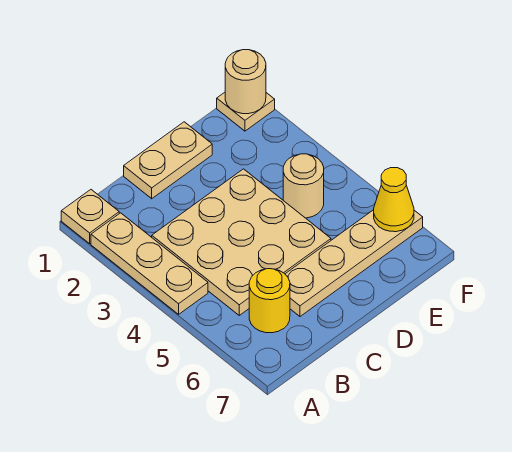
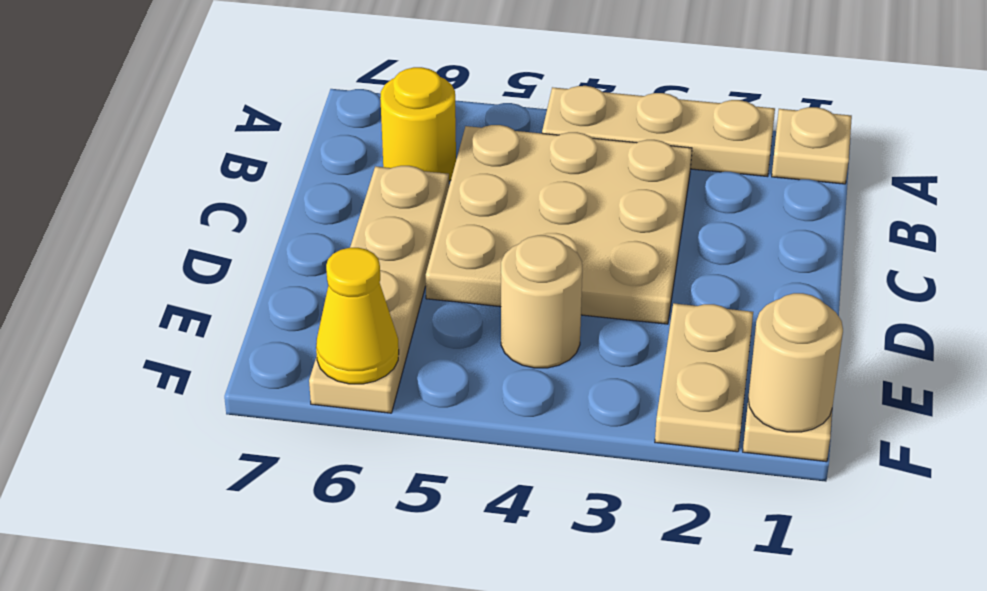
tan 1x2 plate [124,122,212,199] -> tan 1x2 plate moved to [655,303,753,452]

